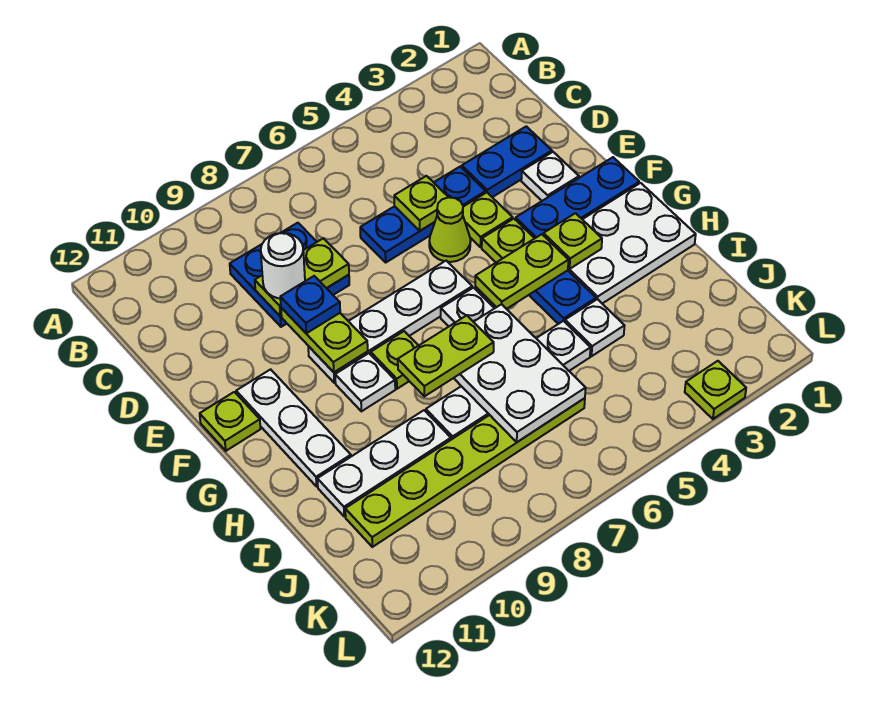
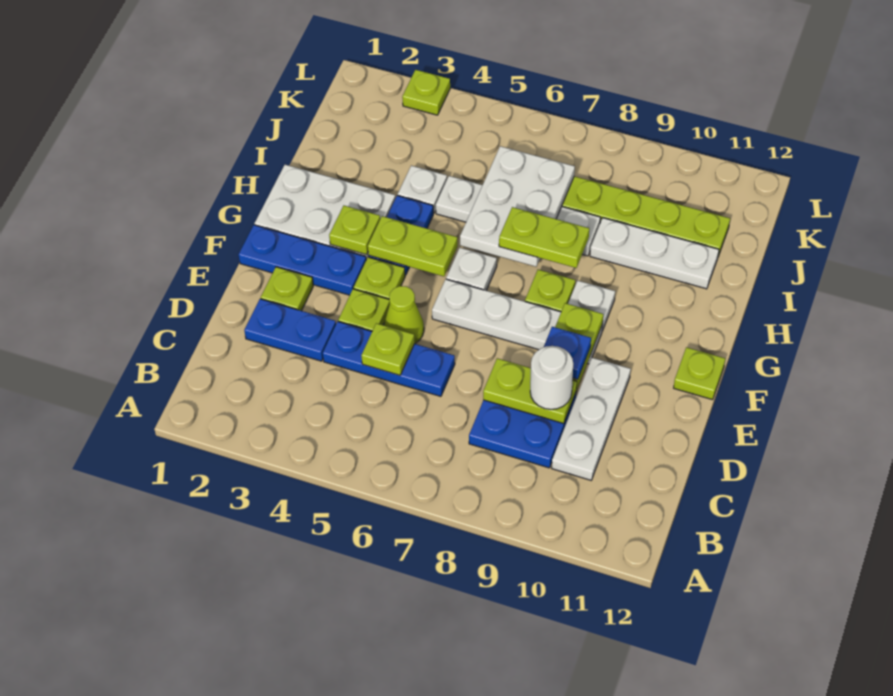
white 1x1 plate [521,152,579,201] -> lime 1x1 plate [261,267,313,311]
white 1x3 plate [236,369,351,486] -> white 1x3 plate moved to [552,358,631,480]

